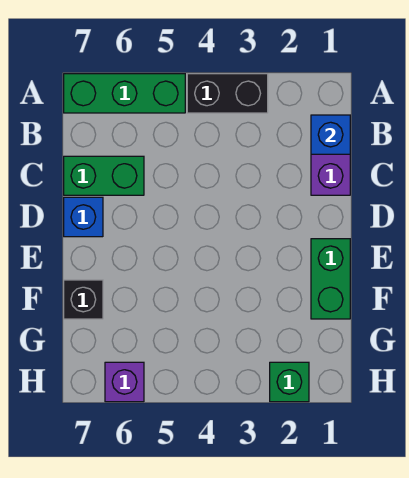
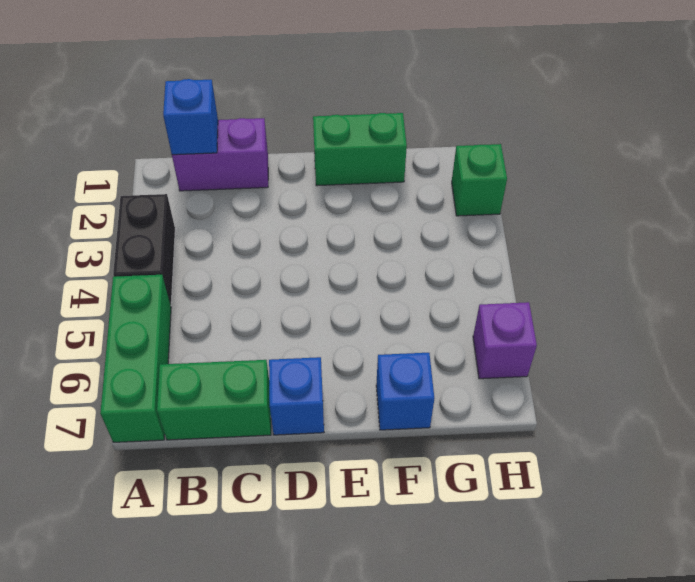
green 1x2 brick [64,156,144,195] -> green 1x2 brick turned to [157,360,271,440]
black 1x1 brick [64,280,103,319] -> blue 1x1 brick [376,353,434,430]

